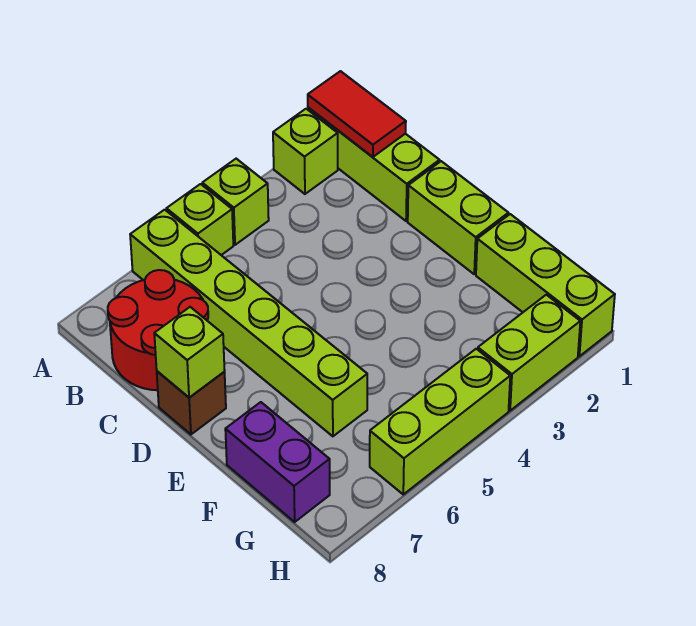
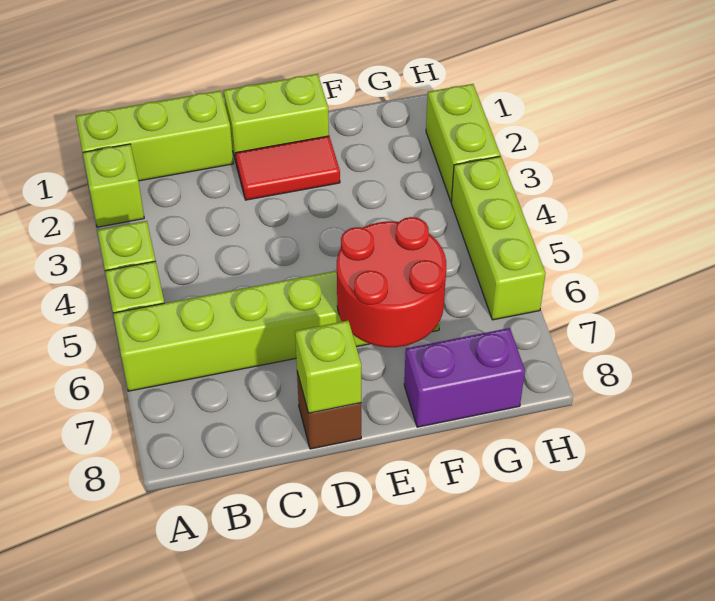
red 1x2 tile [308,71,406,157] -> red 1x2 tile moved to [235,136,340,200]
red 2x2 round brick [108,270,208,390] -> red 2x2 round brick moved to [337,217,446,347]
lime 1x3 brick [476,214,615,356] -> none

